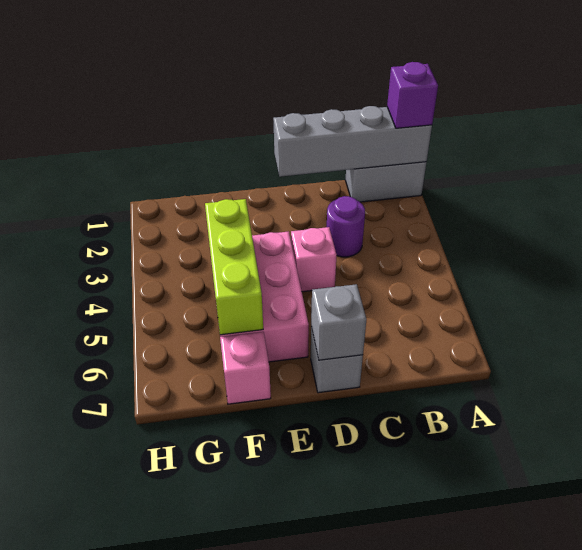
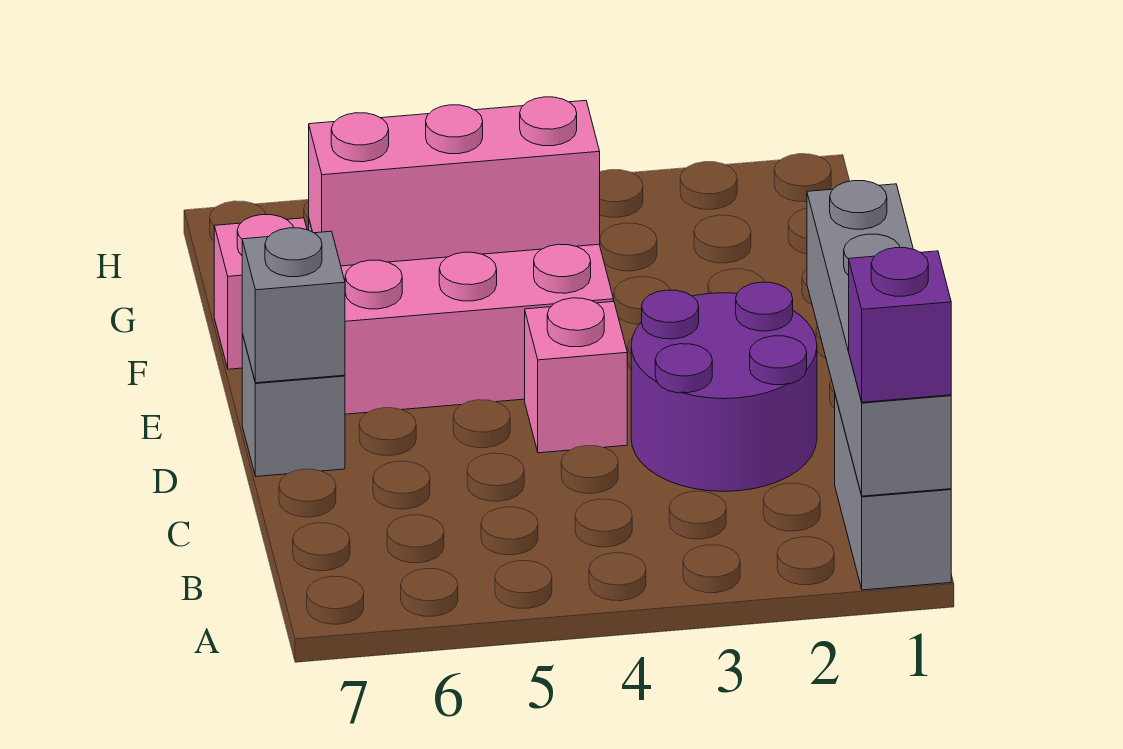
purple 1x1 round brick [327,196,365,257] -> purple 2x2 round brick [631,282,817,491]
lime 1x3 brick [205,199,263,335] -> pink 1x3 brick [309,97,600,266]

